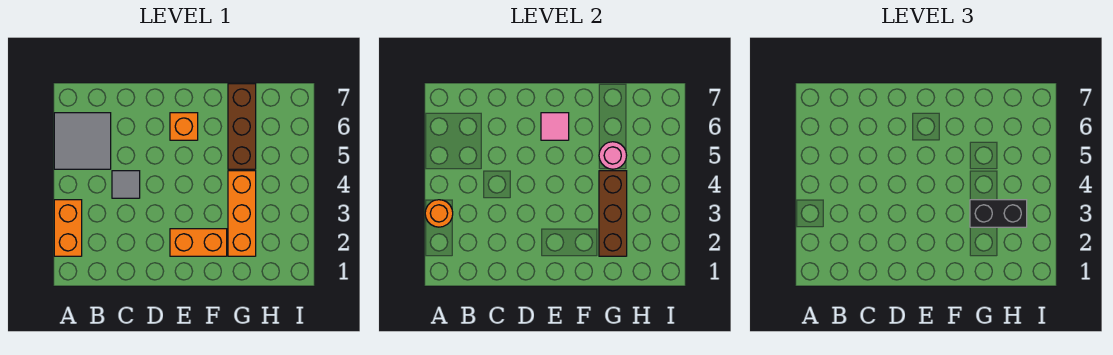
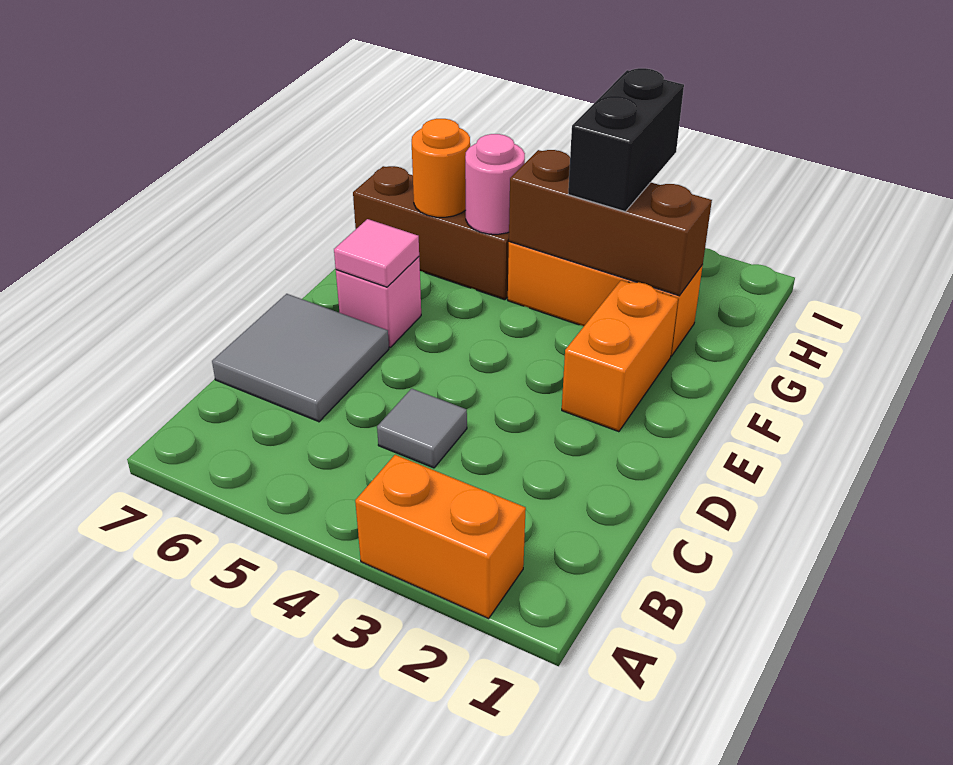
orange 1x1 round brick [425,200,453,227] -> orange 1x1 round brick moved to [412,119,470,217]
grey 2x2 tile [54,113,111,169] -> grey 2x2 tile moved to [212,294,389,422]
orange 1x1 brick [170,113,198,140] -> pink 1x1 brick [336,257,421,347]

